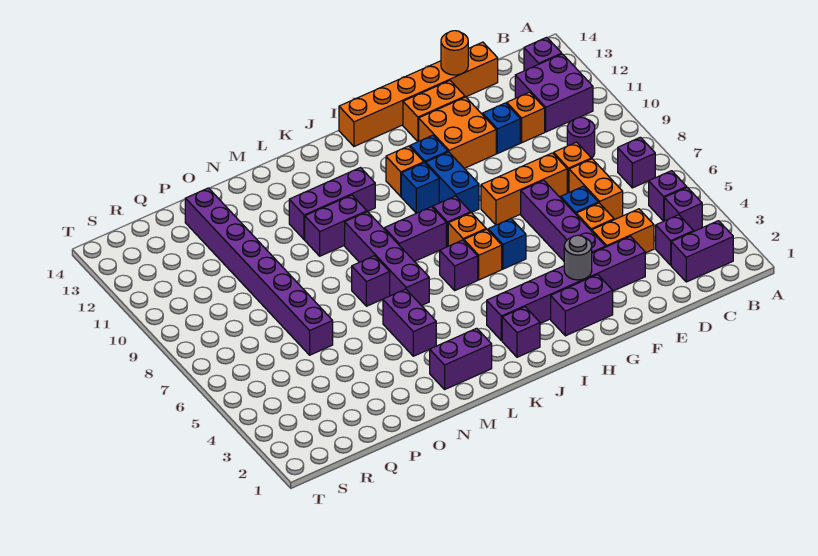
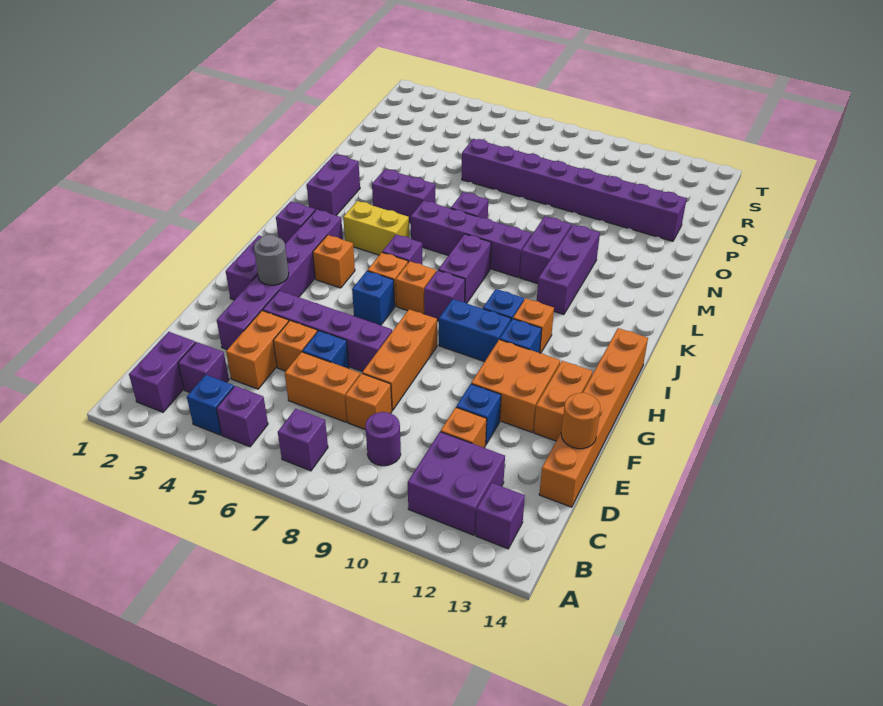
purple 1x1 brick [664,187,702,231] -> blue 1x1 brick [187,375,234,435]
none -> orange 1x1 brick [313,235,355,288]
none -> yellow 1x2 brick [343,201,409,255]

